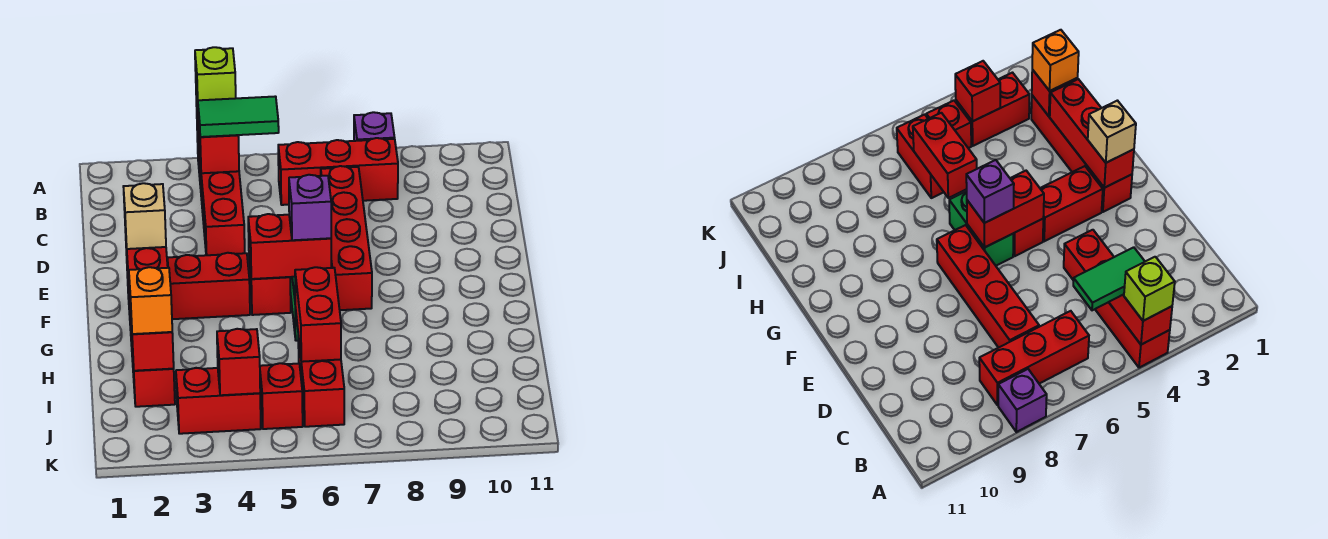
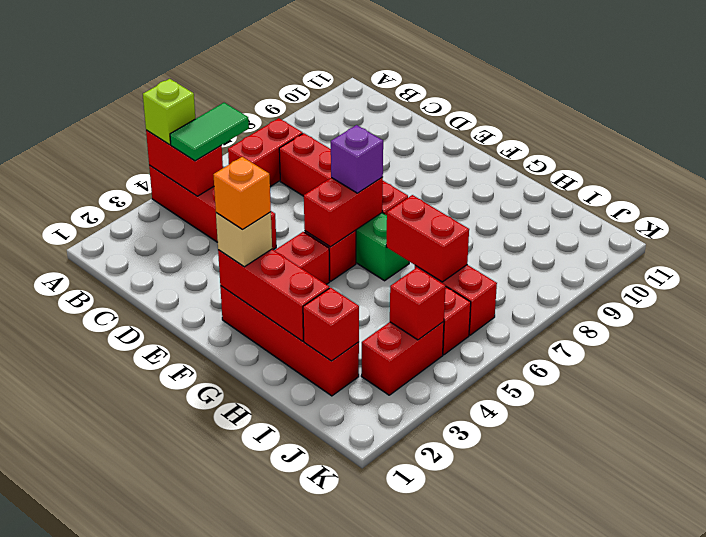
purple 1x1 brick [354,112,395,141] -> none
red 1x3 brick [278,138,398,205] -> red 1x2 brick [228,118,303,187]
orange 1x1 brick [129,267,172,334] -> orange 1x1 brick moved to [213,157,271,229]

